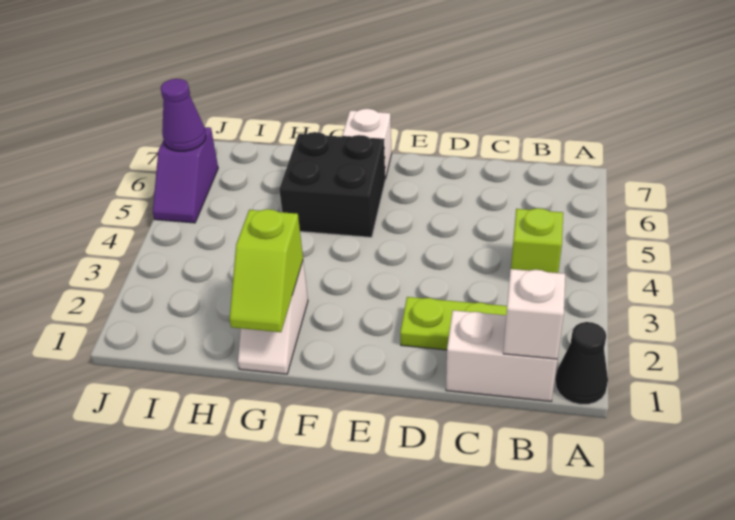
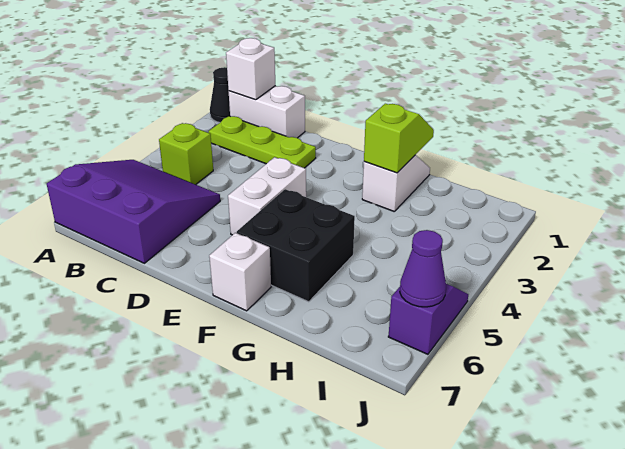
none -> purple 3x3 slope [47,160,220,263]
none -> white 1x2 brick [228,157,306,235]

